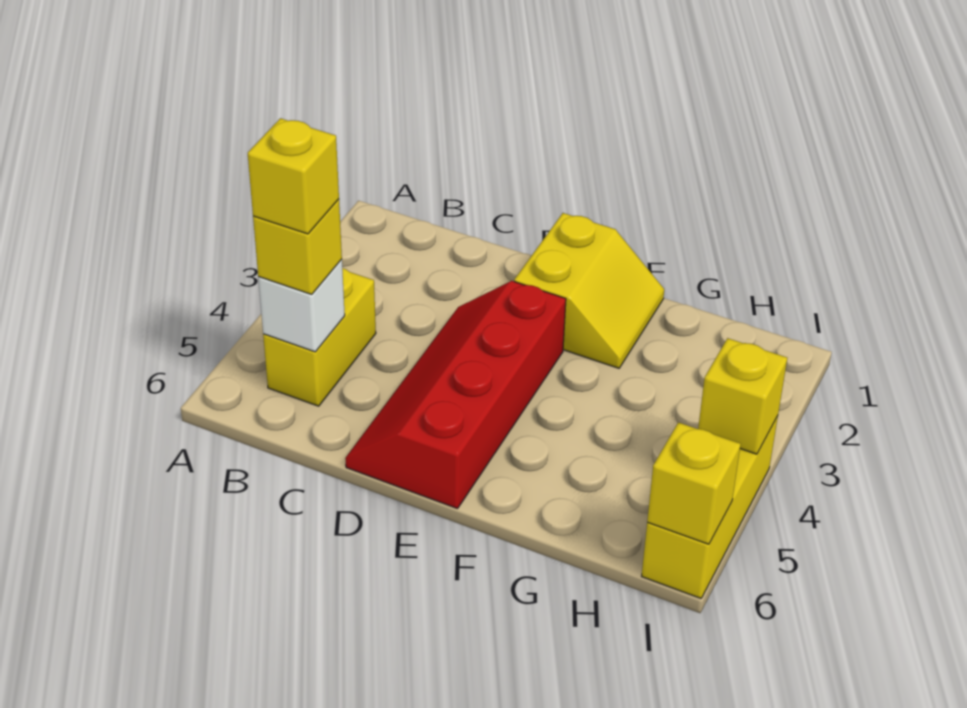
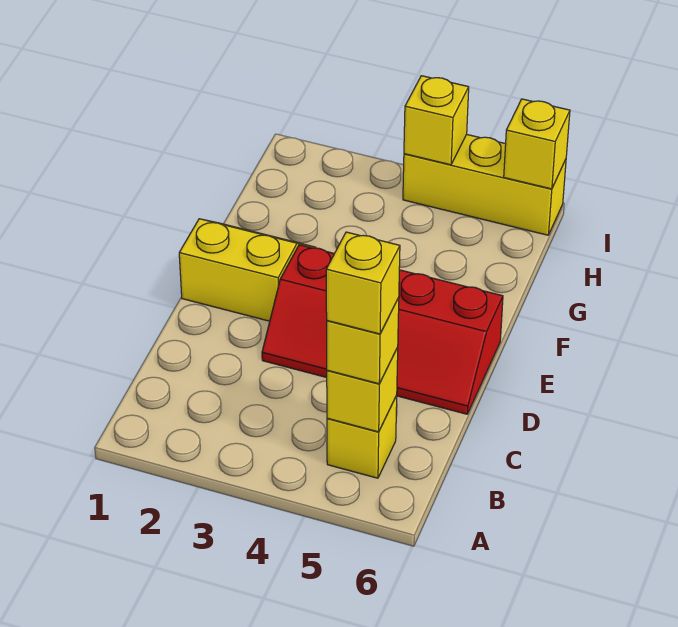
yellow 1x2 brick [263,268,376,406] -> yellow 1x1 brick [327,396,397,478]
white 1x1 brick [258,259,345,352] -> yellow 1x1 brick [327,348,398,432]

